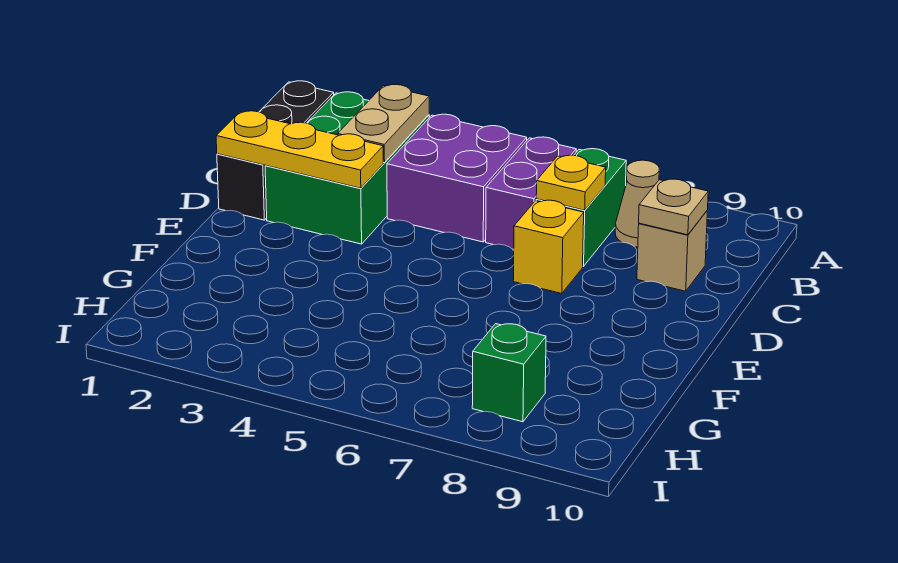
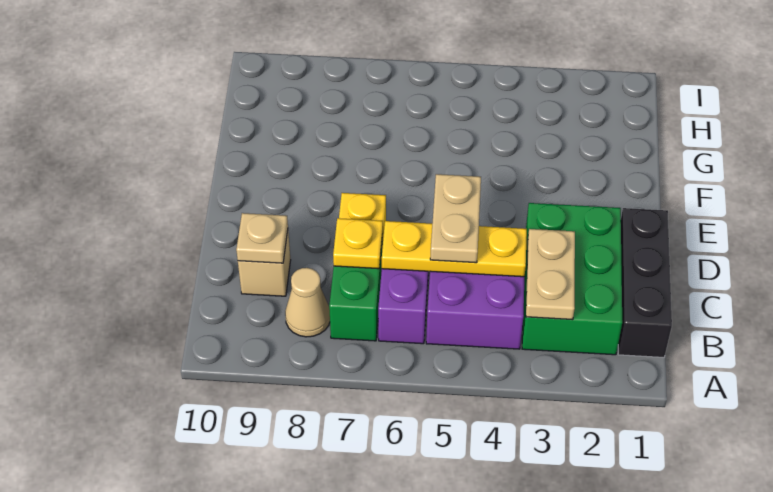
none -> tan 1x2 plate [430,174,481,263]
yellow 1x3 plate [216,111,383,188] -> yellow 1x3 plate moved to [382,221,527,277]
green 1x1 brick [472,324,546,422] -> none

